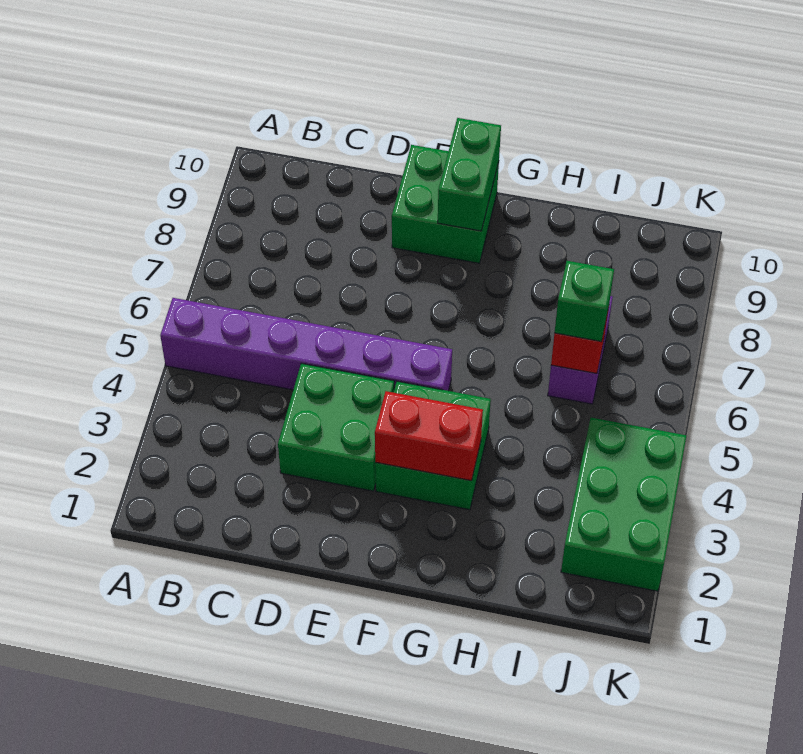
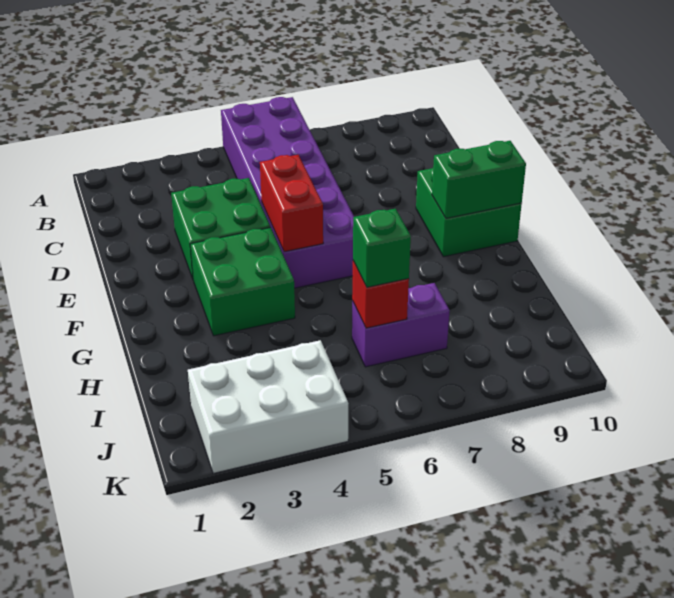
purple 1x6 brick [160,298,452,391] -> purple 2x6 brick [221,97,354,288]
red 1x2 brick [375,391,483,481] -> red 1x2 brick moved to [260,155,323,252]
green 2x3 brick [561,418,687,591] -> white 2x3 brick [188,340,349,473]

